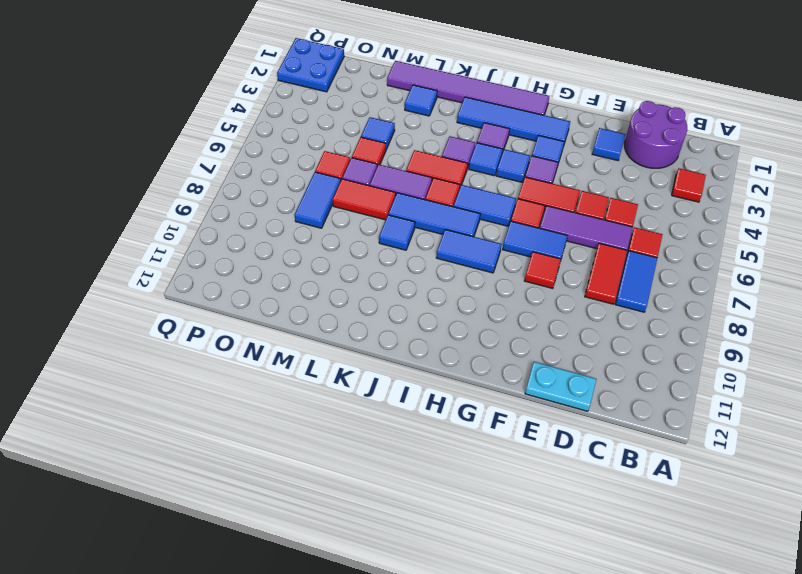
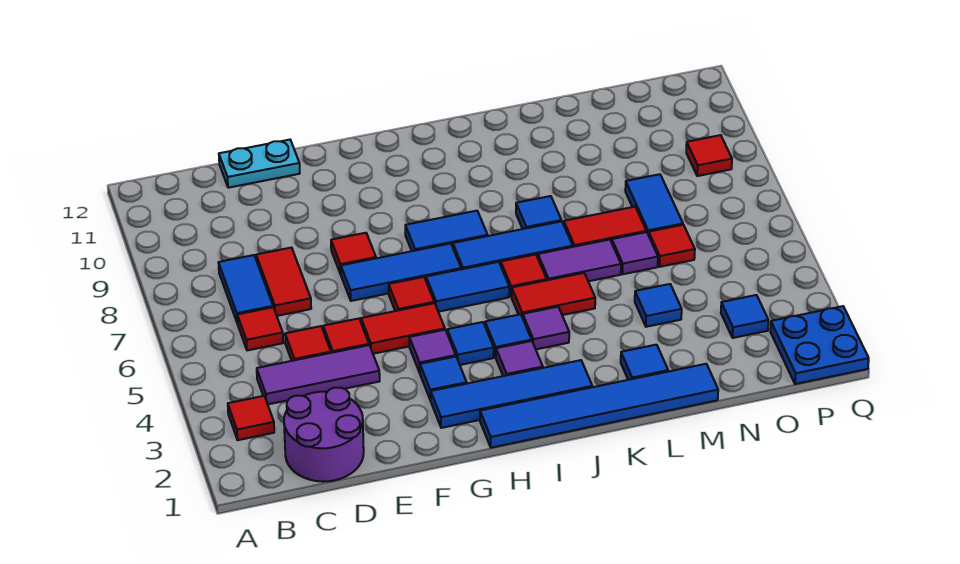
purple 1x3 tile [540,206,633,250] -> purple 1x3 tile moved to [257,345,380,404]
blue 1x1 tile [592,128,625,160] -> blue 1x1 tile moved to [721,295,768,338]
blue 1x2 tile [503,221,567,259] -> blue 1x3 tile [341,244,461,301]
purple 1x6 tile [387,61,549,115] -> blue 1x6 tile [480,364,718,448]
red 1x1 tile [352,137,386,166] -> red 1x1 tile moved to [686,135,732,176]

